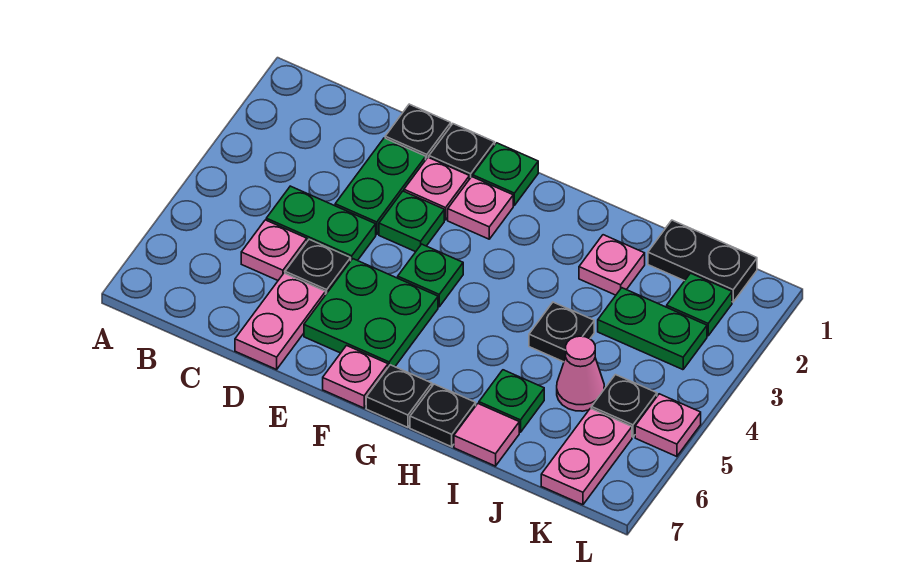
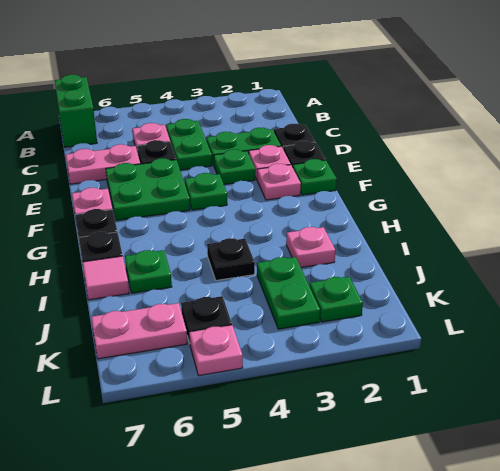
none -> green 1x2 brick [55,75,97,147]
black 1x2 plate [648,220,757,302] -> none
pink 1x1 cone [557,336,604,411] -> none

